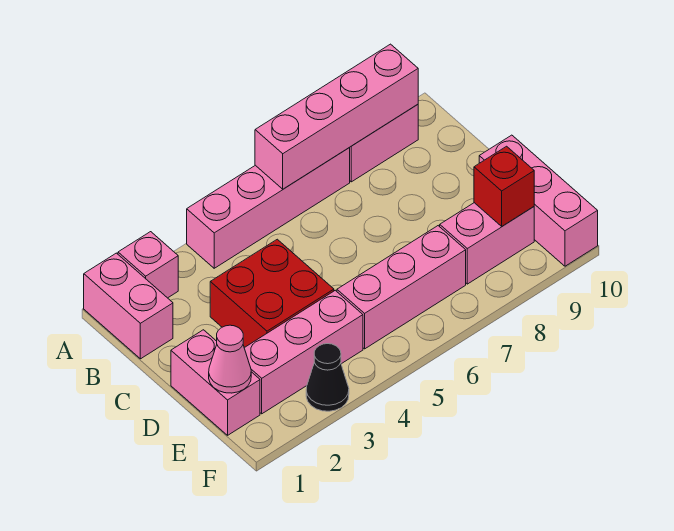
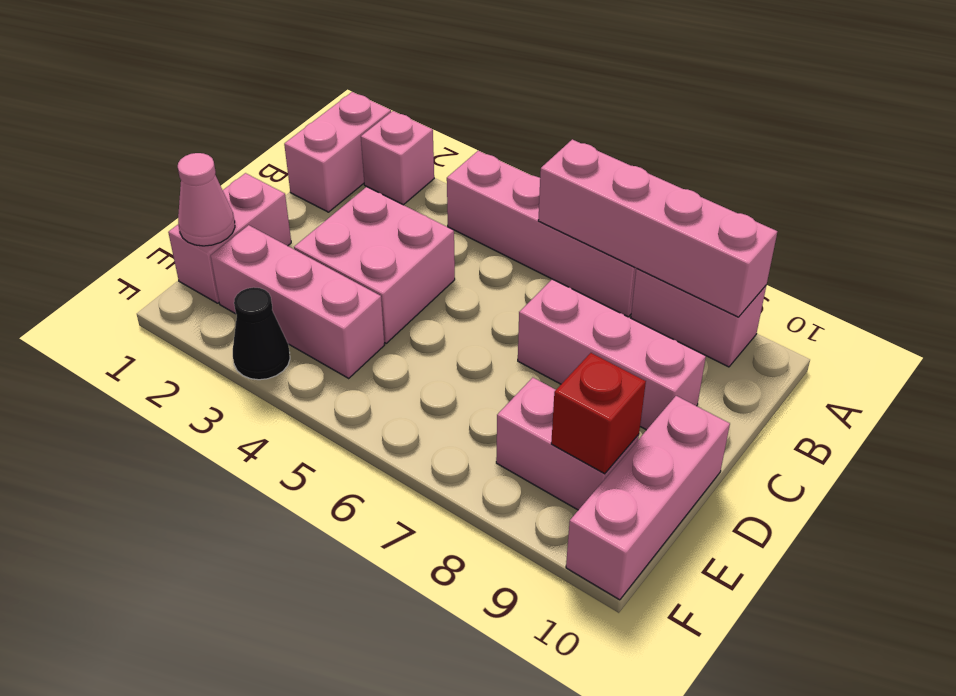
red 2x2 brick [210,239,334,347] -> pink 2x2 brick [294,187,455,343]
pink 1x3 brick [337,226,466,349] -> pink 1x3 brick moved to [518,279,706,430]

